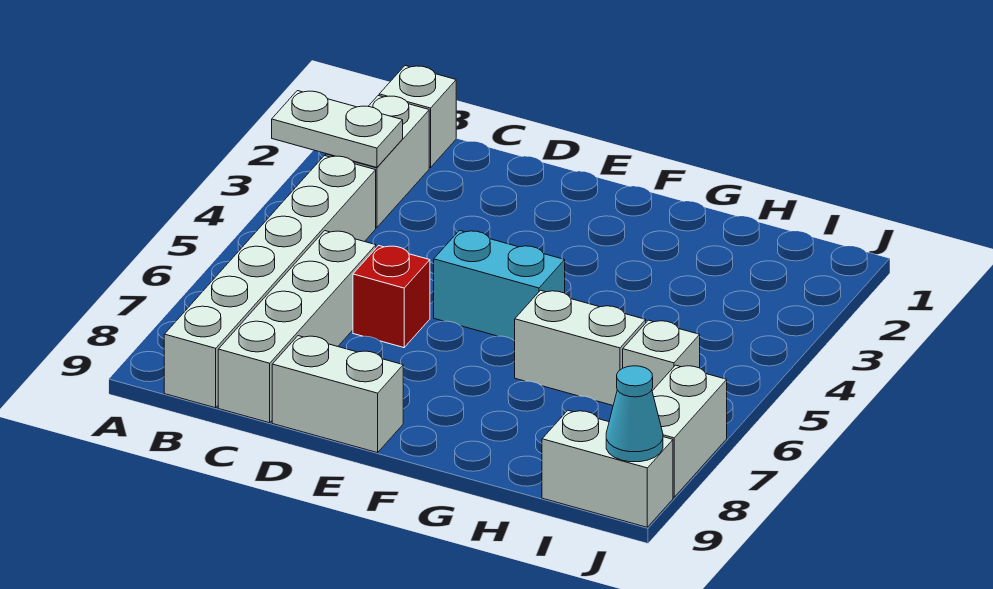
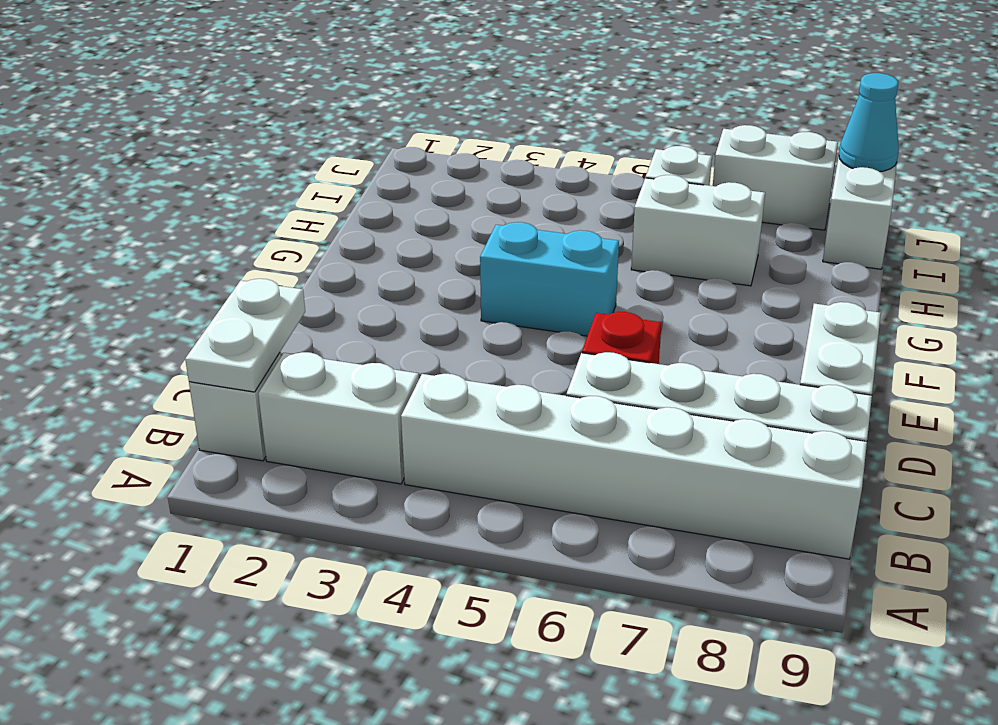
white 1x2 plate [272,91,403,168] -> white 1x2 plate moved to [185,279,305,392]
cyan 1x2 brick [434,230,565,341] -> cyan 1x2 brick turned to [480,222,619,336]
white 1x2 brick [515,290,646,405] -> white 1x2 brick turned to [631,175,765,286]

